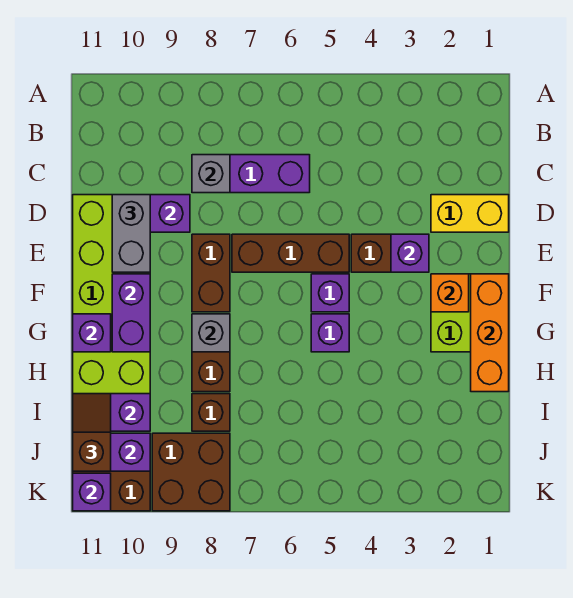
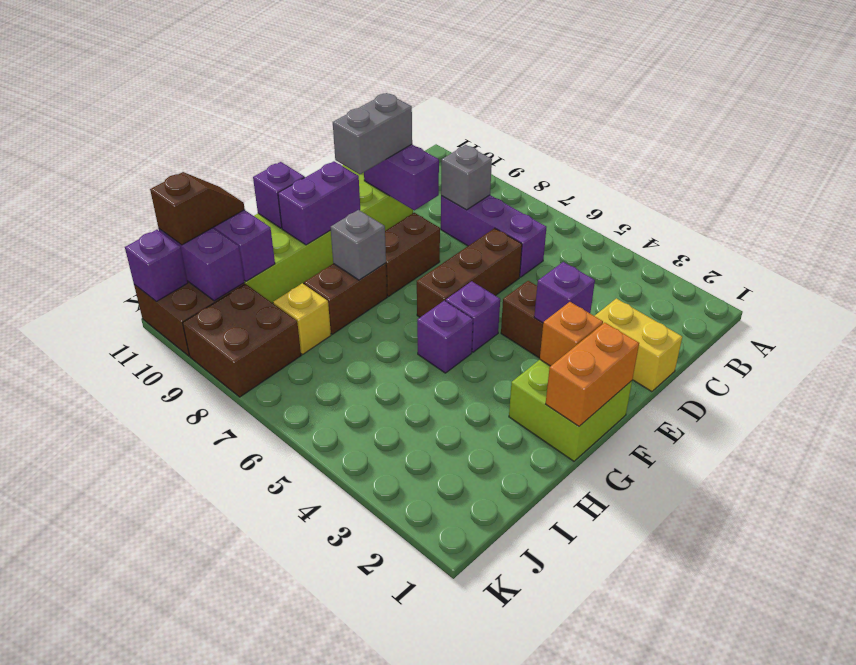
brown 1x3 brick [232,234,349,272] -> brown 1x3 brick turned to [417,228,522,317]
orange 1x3 brick [471,274,509,392] -> orange 1x2 brick [546,323,639,426]
brown 1x1 brick [192,394,230,431] -> yellow 1x1 brick [273,283,331,354]

